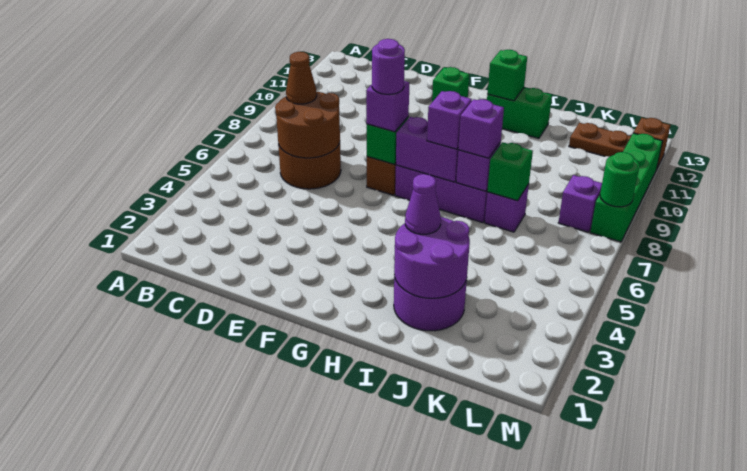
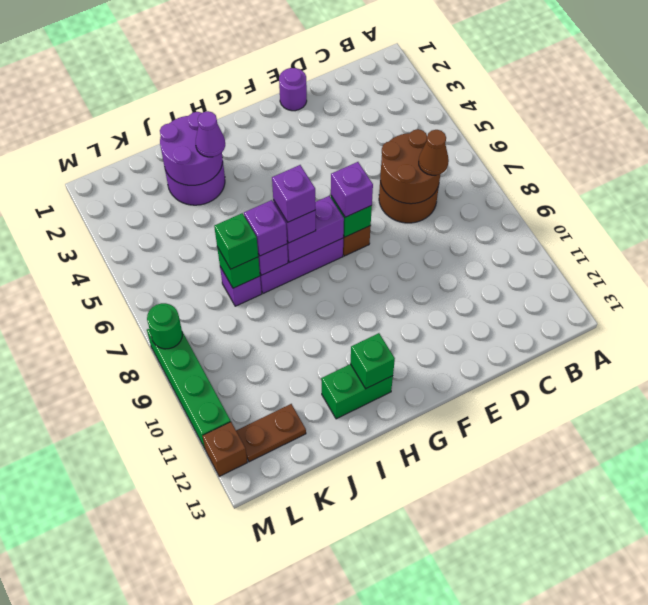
purple 1x1 round brick [372,39,405,94] -> purple 1x1 round brick moved to [279,68,307,111]
green 1x1 brick [432,67,469,102] -> green 1x1 brick moved to [214,213,258,269]
purple 1x1 brick [558,175,602,232] -> purple 1x1 brick moved to [272,165,315,222]

